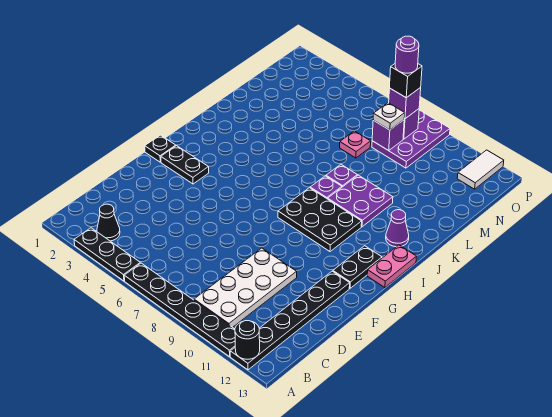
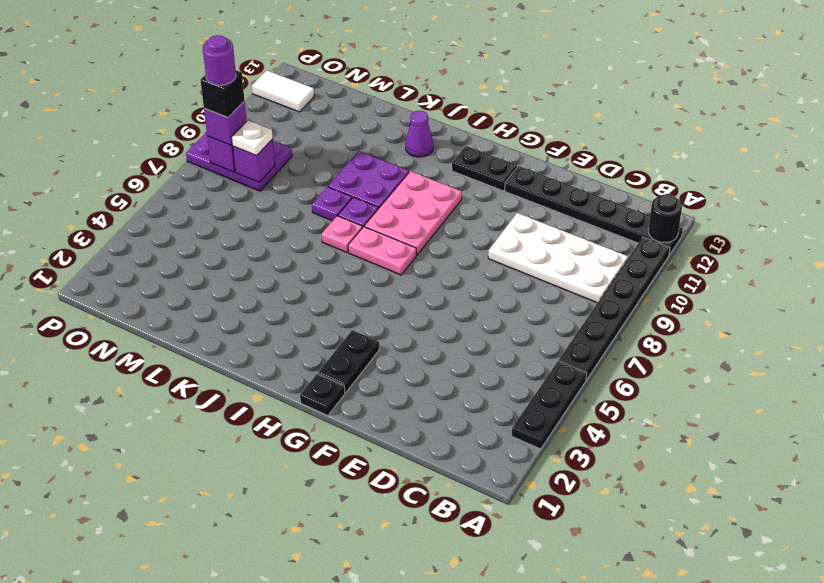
black 1x1 cone [97,204,120,241] -> none
black 2x3 plate [278,188,362,251] -> pink 2x3 plate [364,171,462,255]
pink 1x2 plate [367,245,416,288] -> pink 1x2 plate moved to [348,227,416,275]
pink 1x1 plate [340,131,371,158] -> pink 1x1 plate moved to [322,216,362,252]

